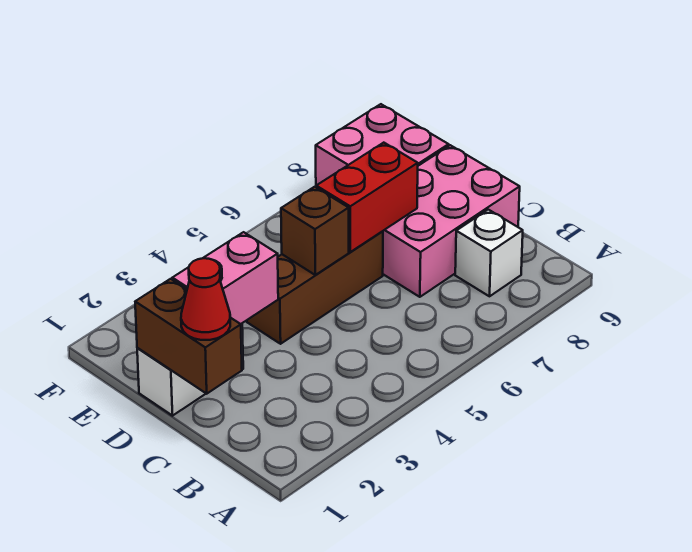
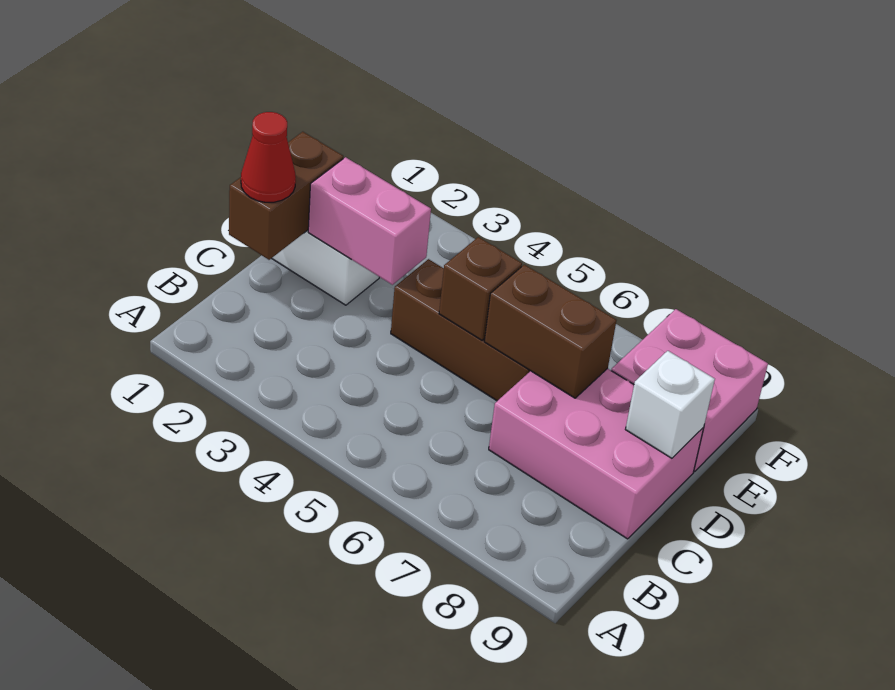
white 1x1 brick [455,210,523,296] -> white 1x1 brick moved to [625,351,715,458]
red 1x2 brick [316,143,418,252] -> brown 1x2 brick [484,265,617,398]

